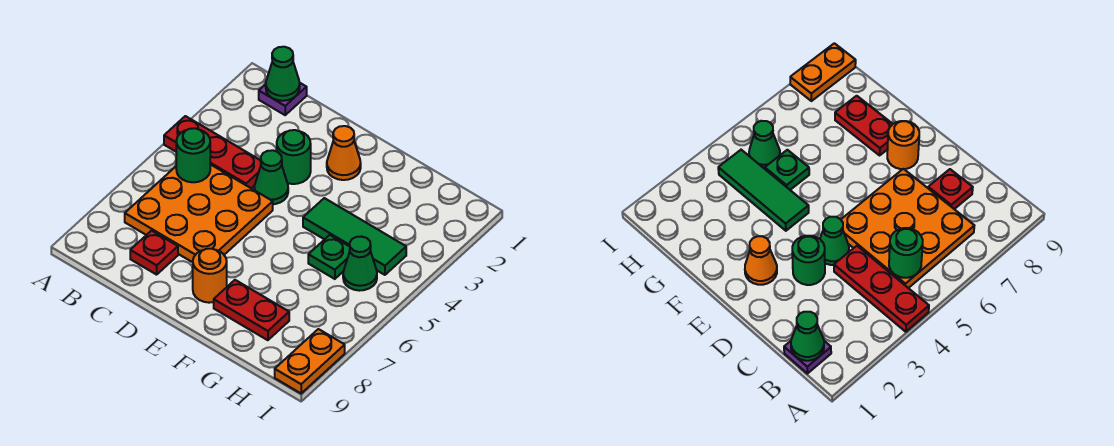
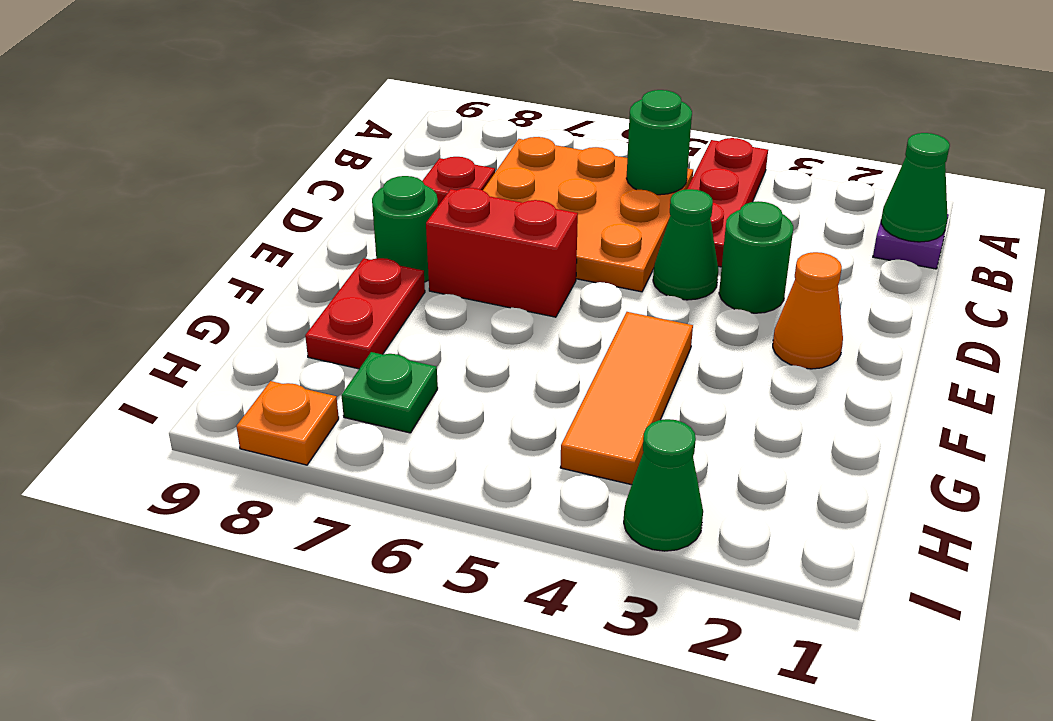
none -> red 1x2 brick [426,188,578,317]
orange 1x1 round brick [193,249,227,303] -> green 1x1 round brick [372,176,438,282]
green 1x3 tile [303,198,406,275] -> orange 1x3 tile [560,312,693,485]
green 1x1 plate [308,235,350,279] -> green 1x1 plate moved to [341,352,438,433]
green 1x1 cone [343,237,377,291] -> green 1x1 cone moved to [624,419,703,551]
orange 1x2 plate [275,329,345,393] -> orange 1x1 plate [236,381,339,465]

